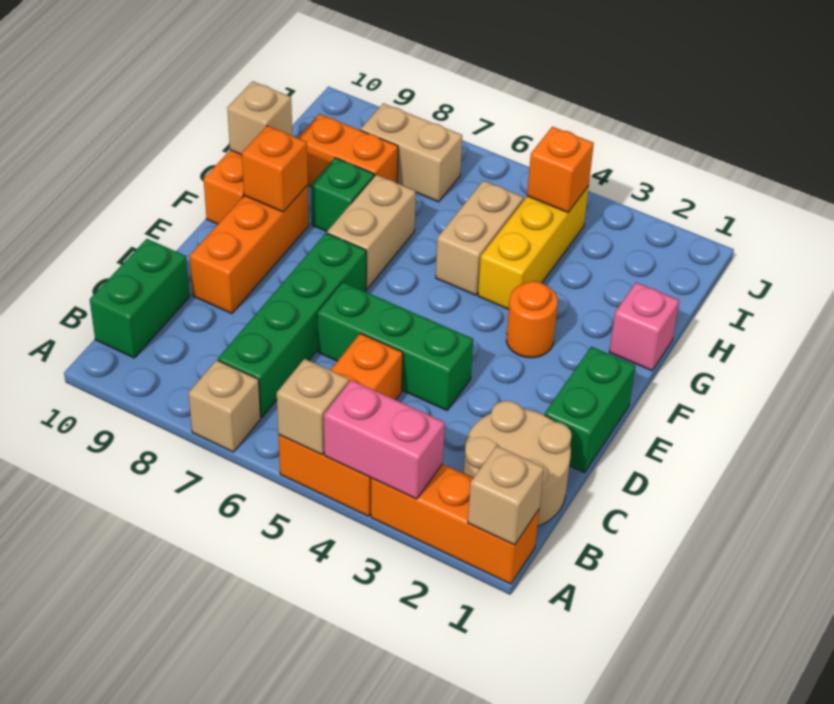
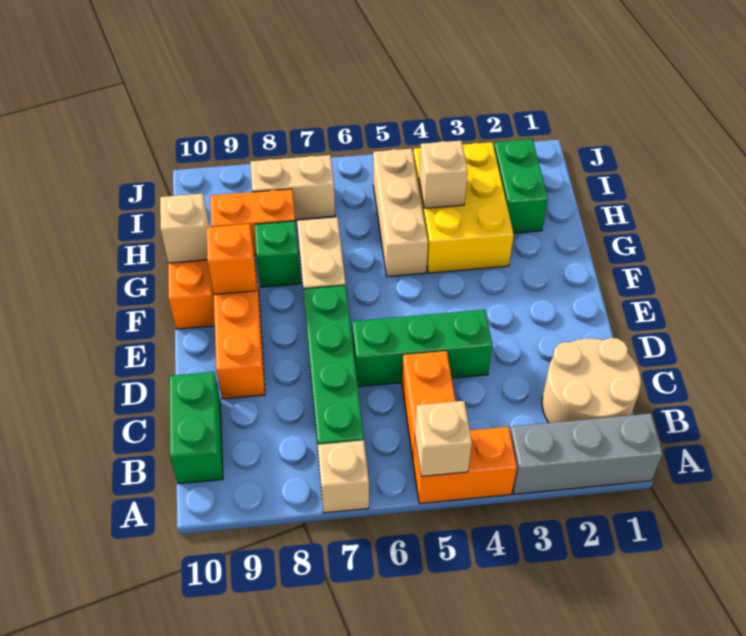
orange 1x3 brick [371,464,539,584] -> grey 1x3 brick [510,414,663,494]
tan 1x1 brick [468,446,544,545] -> tan 1x1 brick moved to [419,141,468,208]
pink 1x2 brick [324,380,445,499] -> none
green 1x2 brick [545,347,635,472] -> green 1x2 brick moved to [494,139,548,233]
orange 1x1 round brick [506,281,558,358] -> none
pink 1x1 brick [609,282,679,371] -> none
yellow 1x3 brick [478,186,589,309] -> yellow 2x3 brick [413,142,514,273]
tan 1x2 brick [436,181,524,295] -> tan 1x3 brick [373,149,428,277]
orange 1x1 brick [527,127,594,212] -> none

